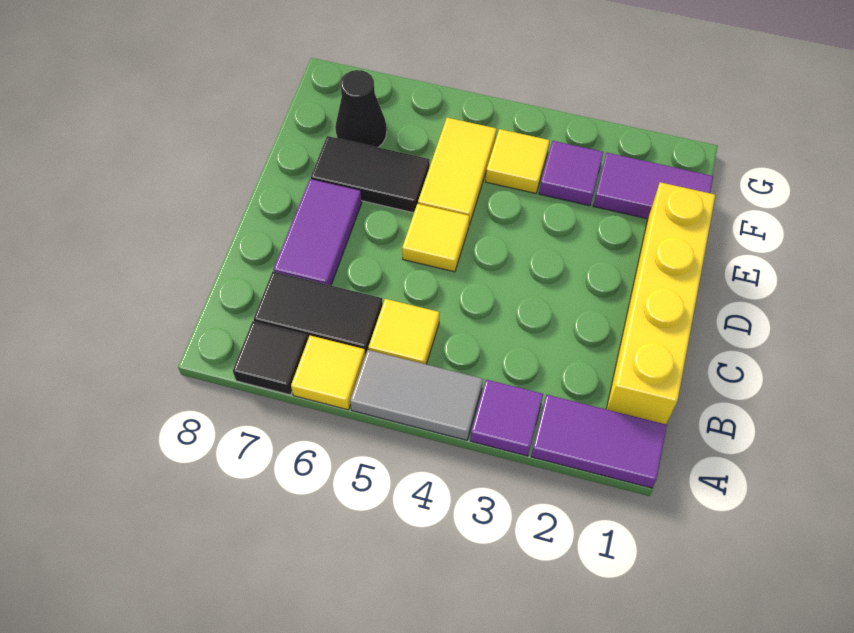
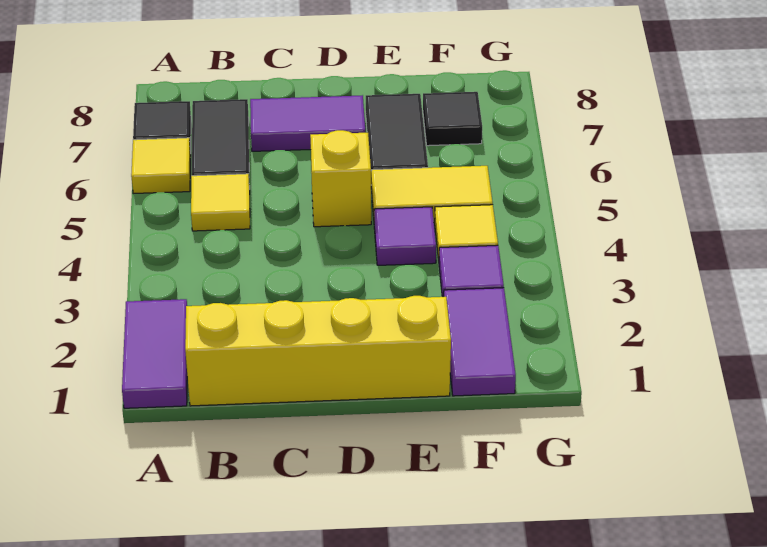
purple 1x1 tile [470,380,543,456] -> purple 1x1 tile moved to [374,207,436,265]
grey 1x2 tile [350,350,483,440] -> none
yellow 1x1 tile [402,204,469,272] -> yellow 1x1 brick [310,130,371,227]
black 1x1 cone [335,70,387,147] -> black 1x1 tile [423,92,482,146]

